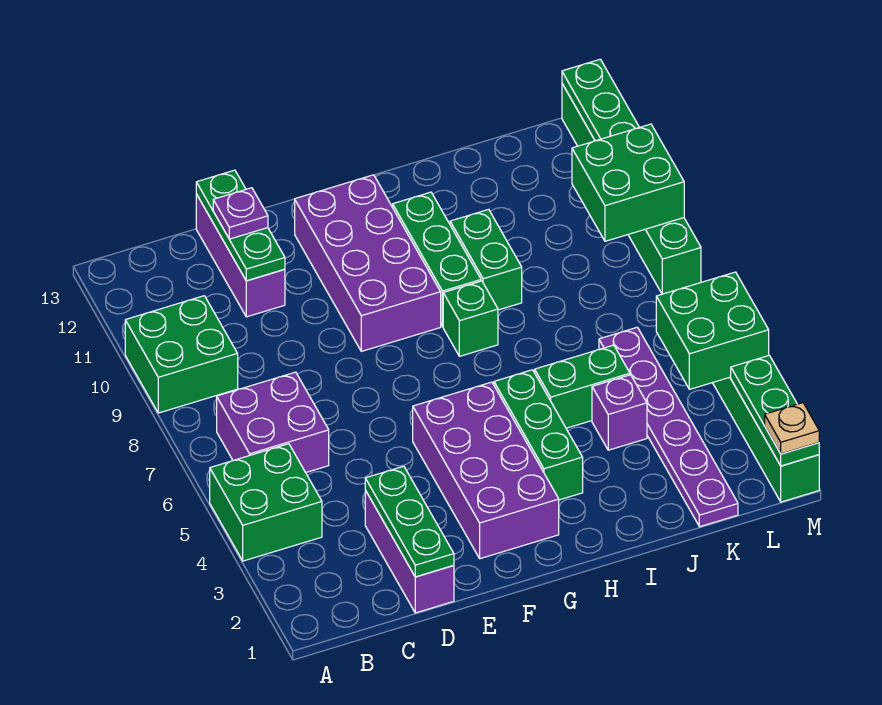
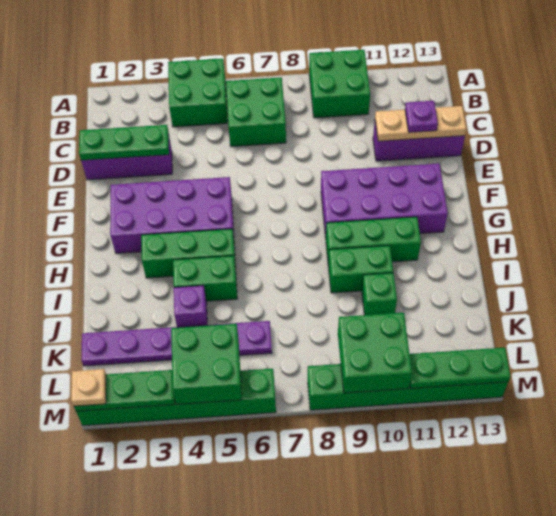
purple 2x2 brick [217,372,329,473] -> green 2x2 brick [226,78,286,147]
green 1x3 plate [196,170,285,281] -> tan 1x3 plate [375,106,466,141]
green 1x1 brick [443,281,498,356] -> green 1x1 brick moved to [362,273,397,315]
green 1x2 brick [535,345,630,428] -> green 1x2 brick turned to [173,256,237,301]

